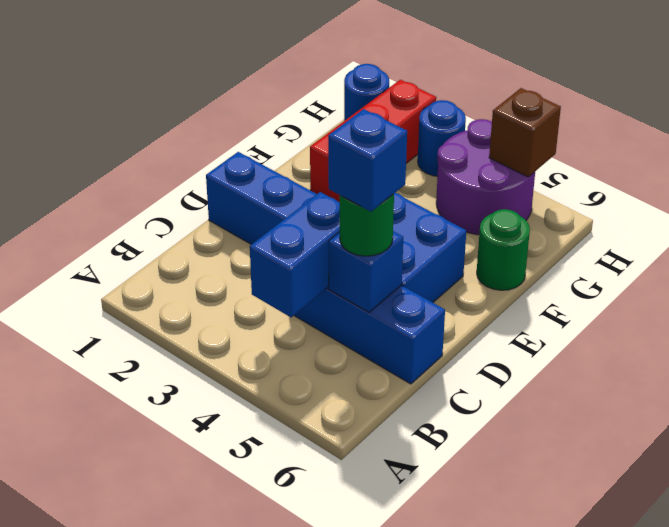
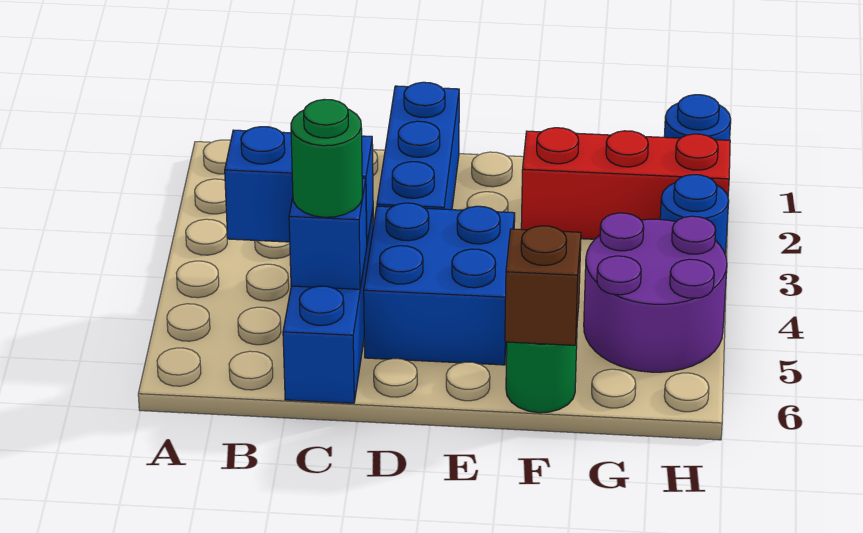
blue 1x1 brick [328,109,407,212] -> none
brown 1x1 brick [489,88,561,177] -> brown 1x1 brick moved to [505,226,581,345]

